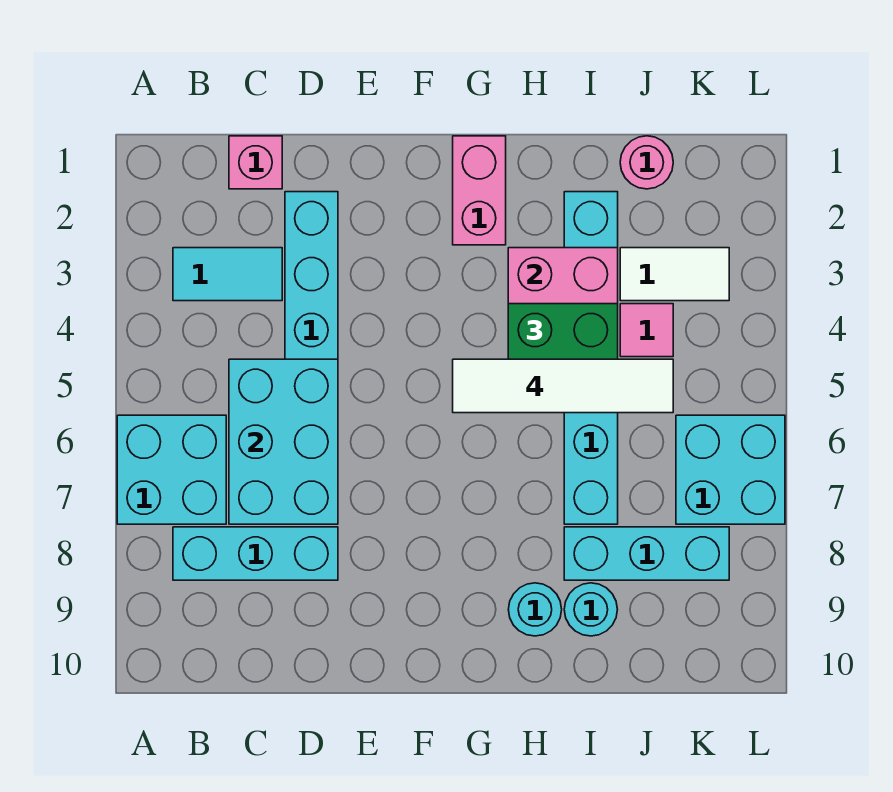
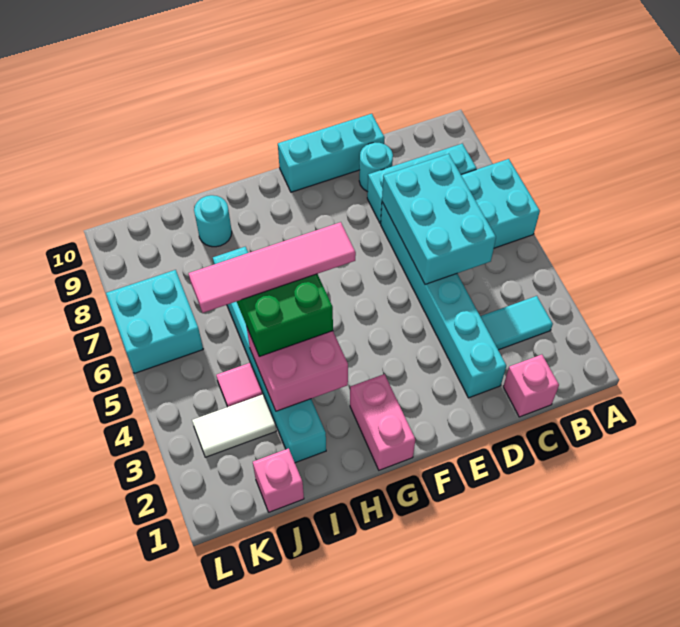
white 1x4 tile [453,359,673,413] -> pink 1x4 tile [188,222,356,313]
cyan 1x1 round brick [508,583,562,636] -> cyan 1x1 round brick moved to [359,143,393,192]
cyan 1x3 brick [564,527,729,580] -> cyan 1x3 brick moved to [278,114,385,192]
pink 1x1 round brick [620,136,673,189] -> pink 1x1 brick [253,448,304,512]

